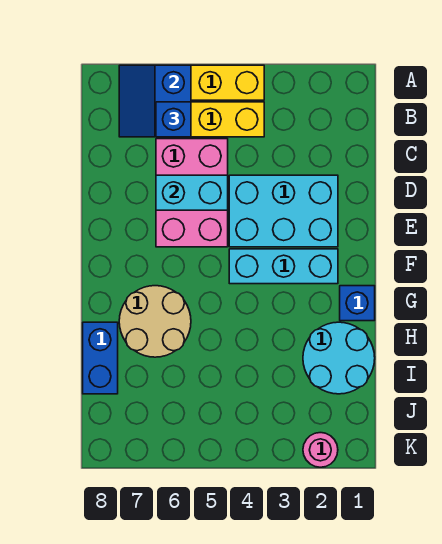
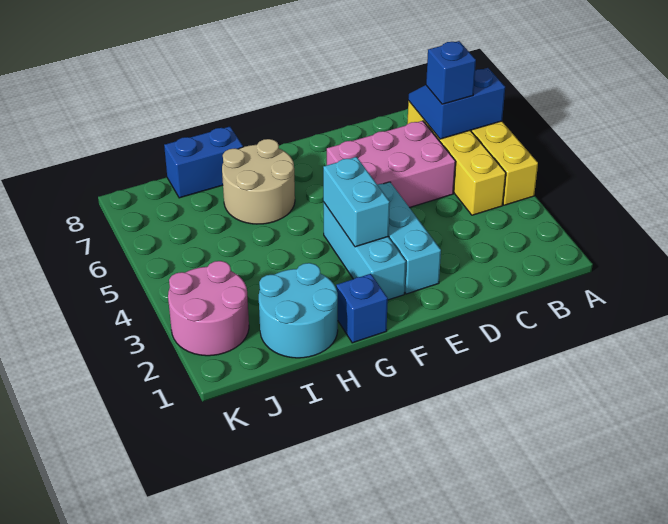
cyan 2x3 brick [229,175,338,247] -> cyan 1x3 brick [377,182,441,294]
cyan 1x2 brick [156,175,228,210] -> cyan 1x2 brick moved to [323,157,390,247]
pink 1x1 round brick [303,433,338,467] -> pink 2x2 round brick [168,261,249,356]

